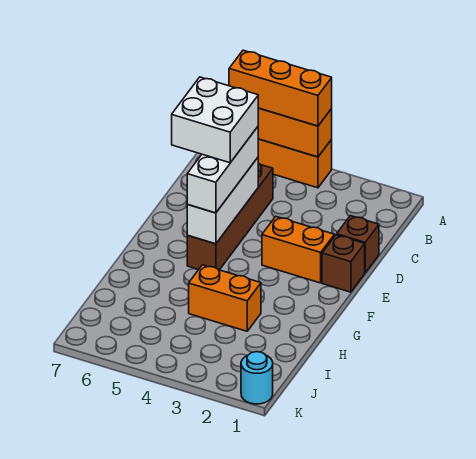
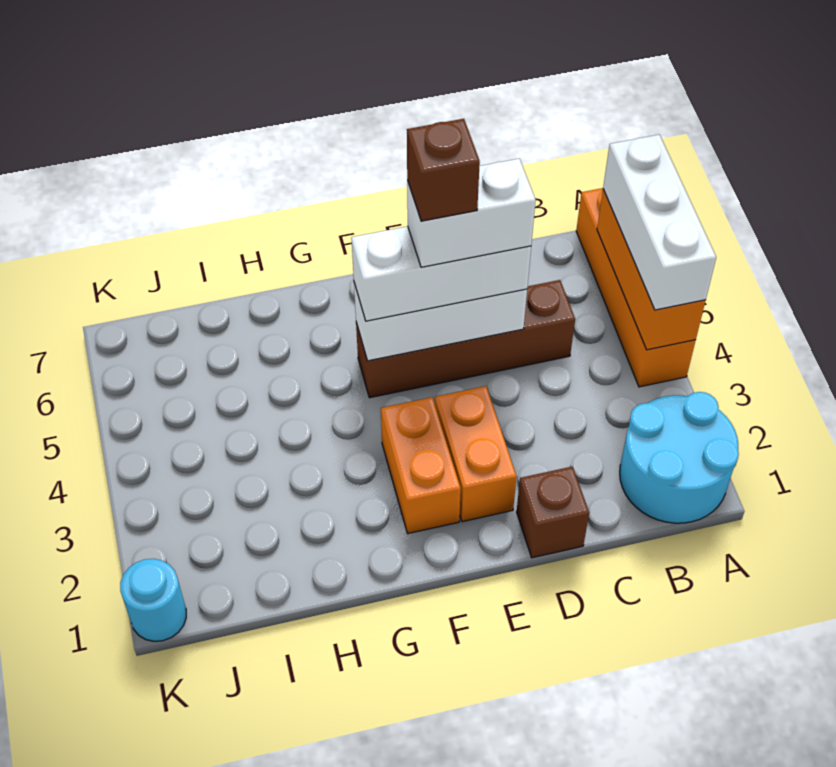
none -> cyan 2x2 round brick [620,392,739,523]
orange 1x3 brick [229,50,332,126] -> white 1x3 brick [603,135,716,310]
white 2x2 brick [172,77,258,163] -> white 1x2 brick [407,159,536,267]
brown 1x1 brick [322,235,365,292] -> brown 1x1 brick moved to [407,119,480,221]
orange 1x2 brick [189,265,261,331] -> orange 1x2 brick moved to [381,397,461,533]

